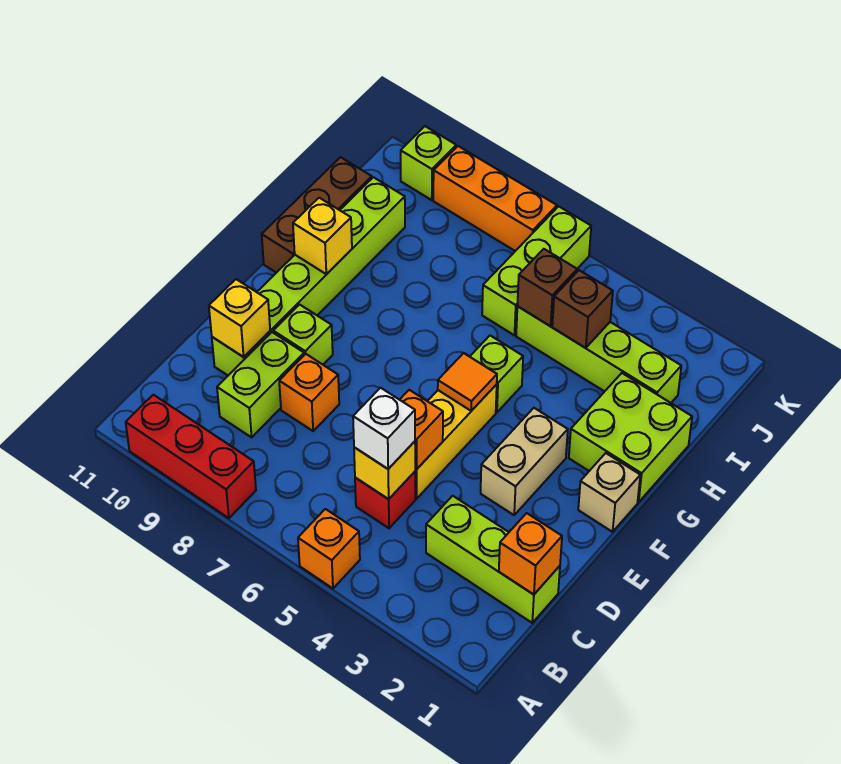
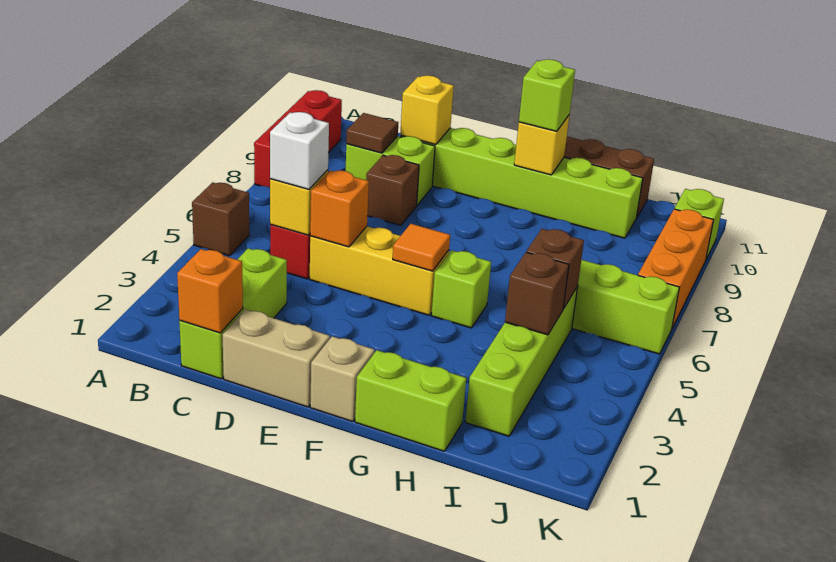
orange 1x1 brick [298,509,360,588] -> brown 1x1 brick [192,182,249,256]
none -> brown 1x1 tile [346,113,398,153]
orange 1x1 brick [279,354,339,431] -> brown 1x1 brick [366,155,419,225]
tan 1x2 brick [481,408,568,515] -> tan 1x2 brick moved to [223,309,330,407]
lime 1x1 brick [273,305,333,364] -> lime 1x1 brick moved to [519,59,575,132]
lime 2x2 brick [569,373,692,502] -> lime 1x2 brick [355,350,466,451]

